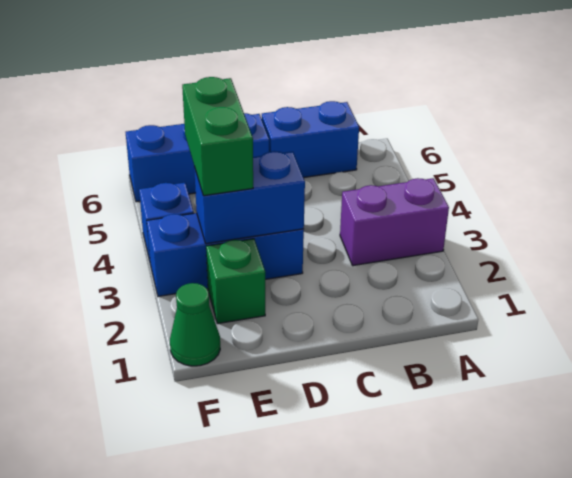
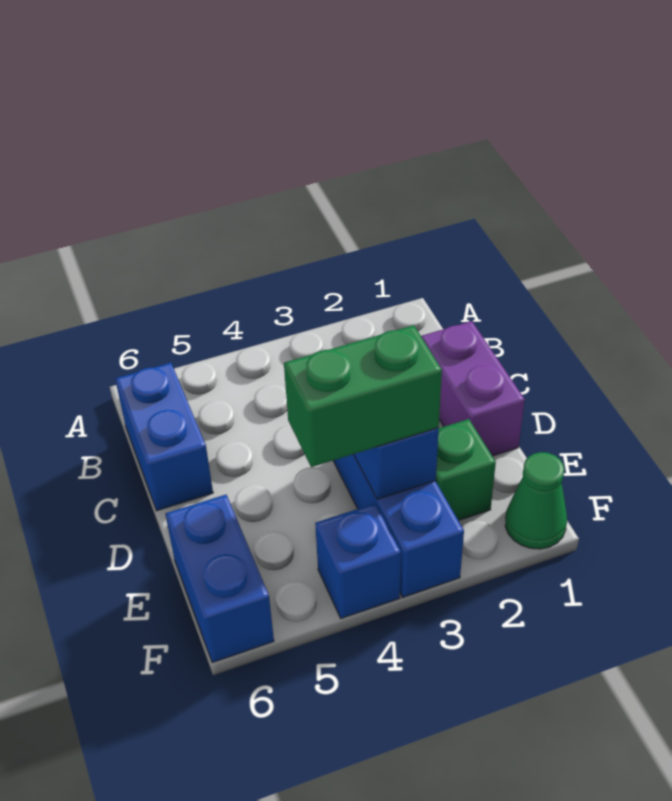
purple 1x2 brick [340,178,449,266] -> purple 1x2 brick moved to [421,321,525,456]
blue 1x3 brick [126,113,269,202] -> blue 1x2 brick [166,495,274,663]

